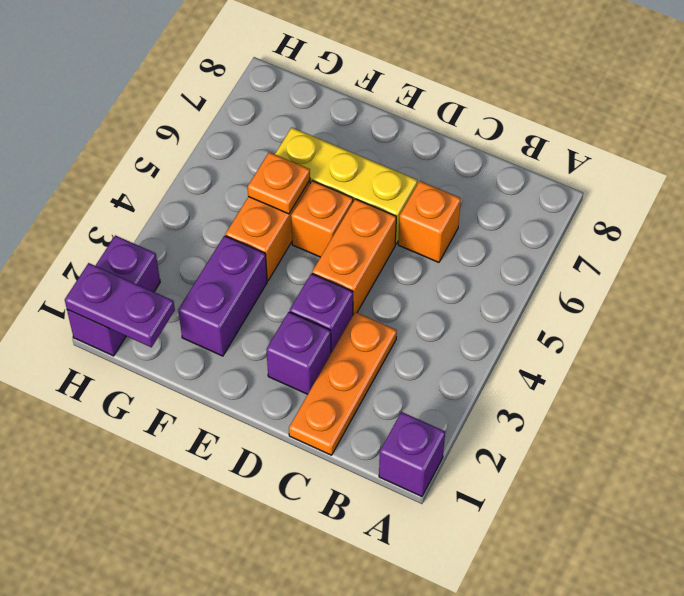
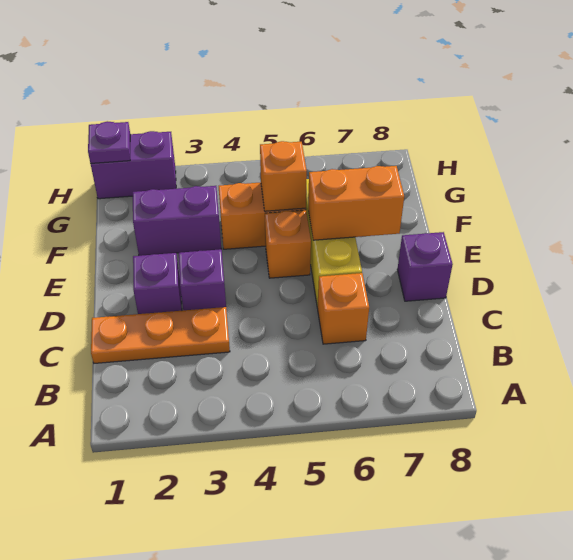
purple 1x1 brick [379,412,445,496] -> purple 1x1 brick moved to [397,232,453,301]
orange 1x2 brick [312,199,396,315] -> orange 1x2 brick moved to [308,166,404,240]
orange 1x1 plate [248,152,310,214] -> orange 1x1 brick [260,141,307,211]
purple 1x2 plate [65,263,175,347] -> purple 1x1 plate [88,121,130,163]

